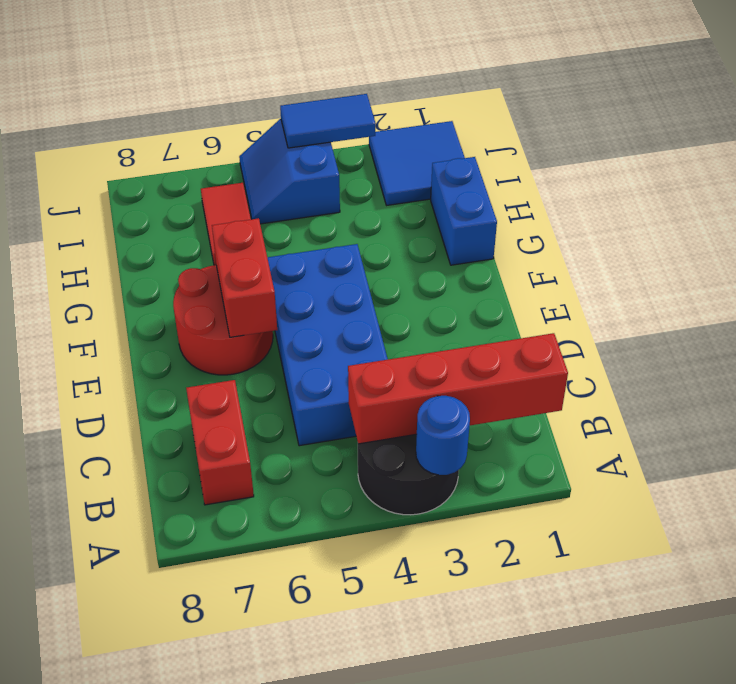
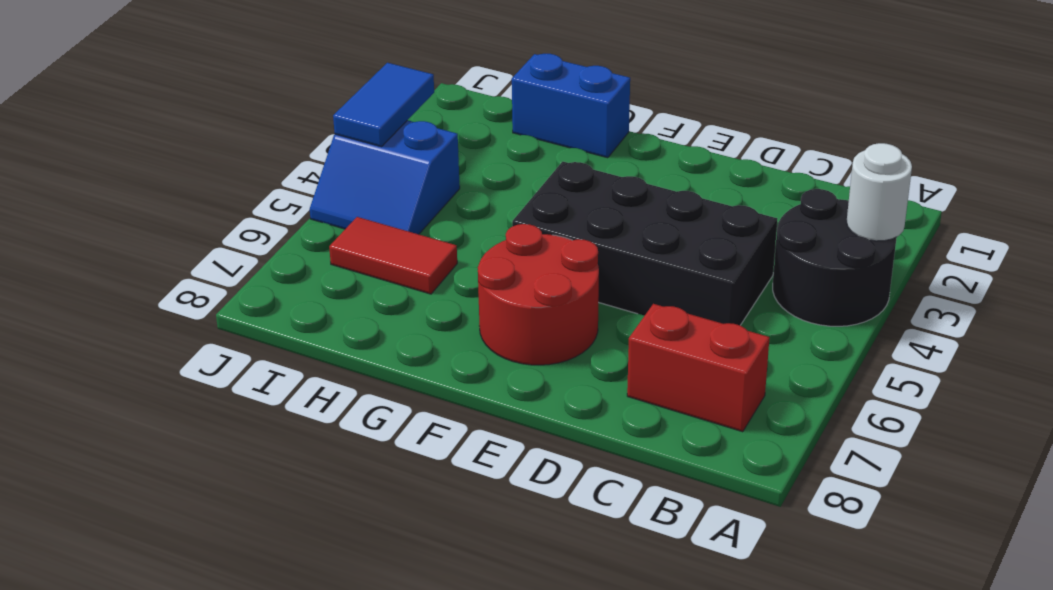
blue 1x1 round brick [416,396,470,475] -> white 1x1 round brick [847,143,912,241]
red 1x4 brick [348,333,568,444] -> none
blue 2x4 brick [267,244,388,446] -> black 2x4 brick [512,162,777,325]
red 1x2 brick [212,218,277,337] -> none
blue 2x2 tile [369,121,465,205] -> none

